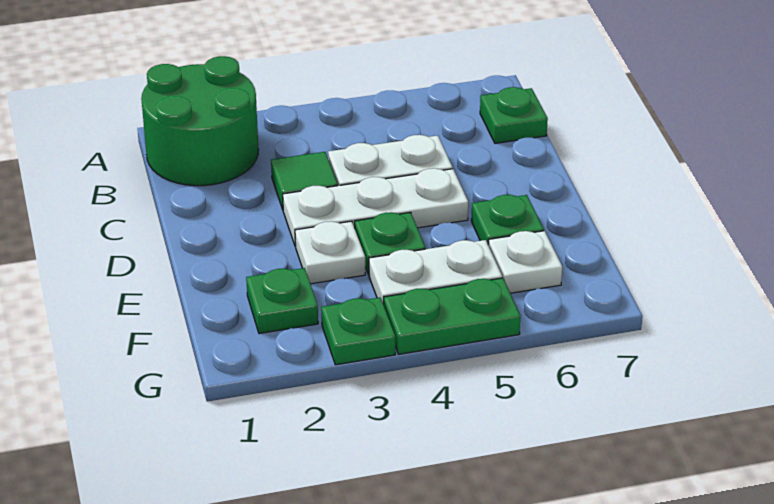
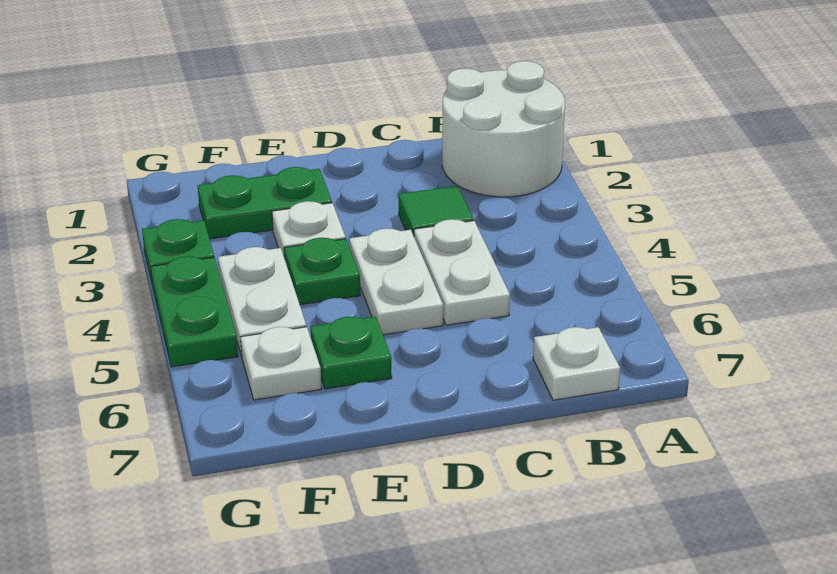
green 2x2 round brick [141,56,259,186] -> white 2x2 round brick [442,61,565,197]
green 1x1 plate [480,87,548,143] -> white 1x1 plate [533,327,620,400]
white 1x3 plate [283,168,468,247] -> white 1x2 plate [349,228,443,335]
green 1x1 plate [246,268,318,334] -> green 1x2 plate [198,167,332,239]

